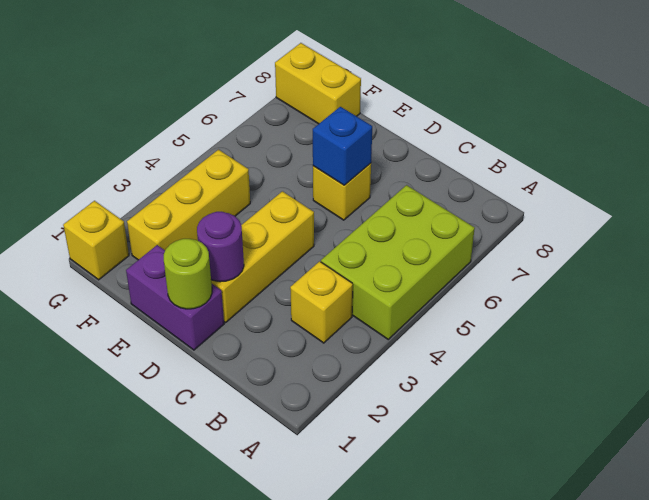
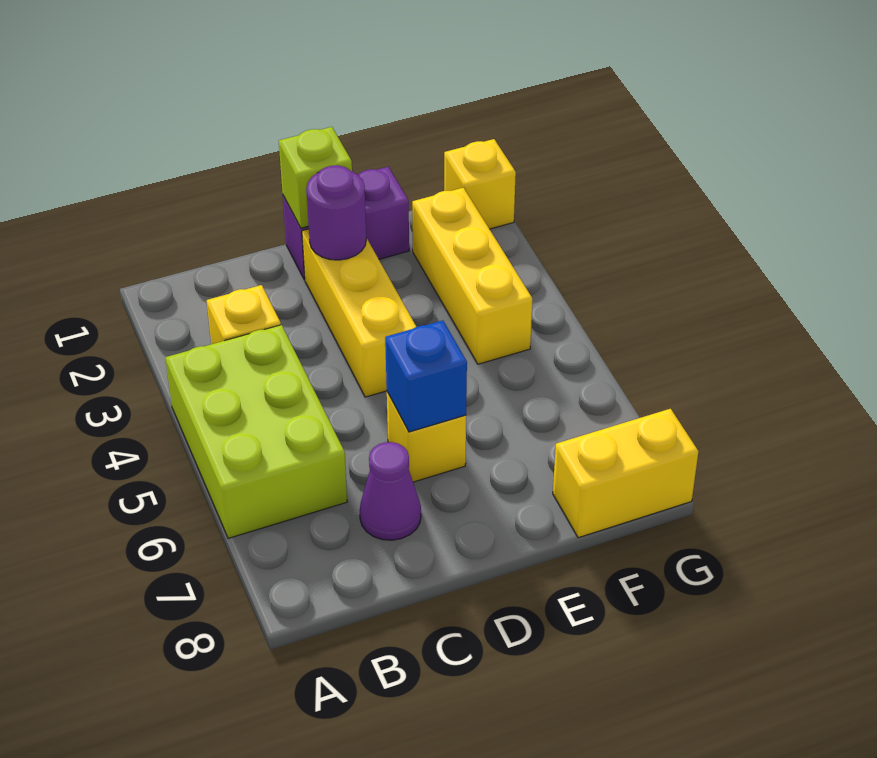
none -> purple 1x1 cone [360,442,421,540]
lime 1x1 round brick [164,239,212,309] -> lime 1x1 brick [279,127,352,228]

